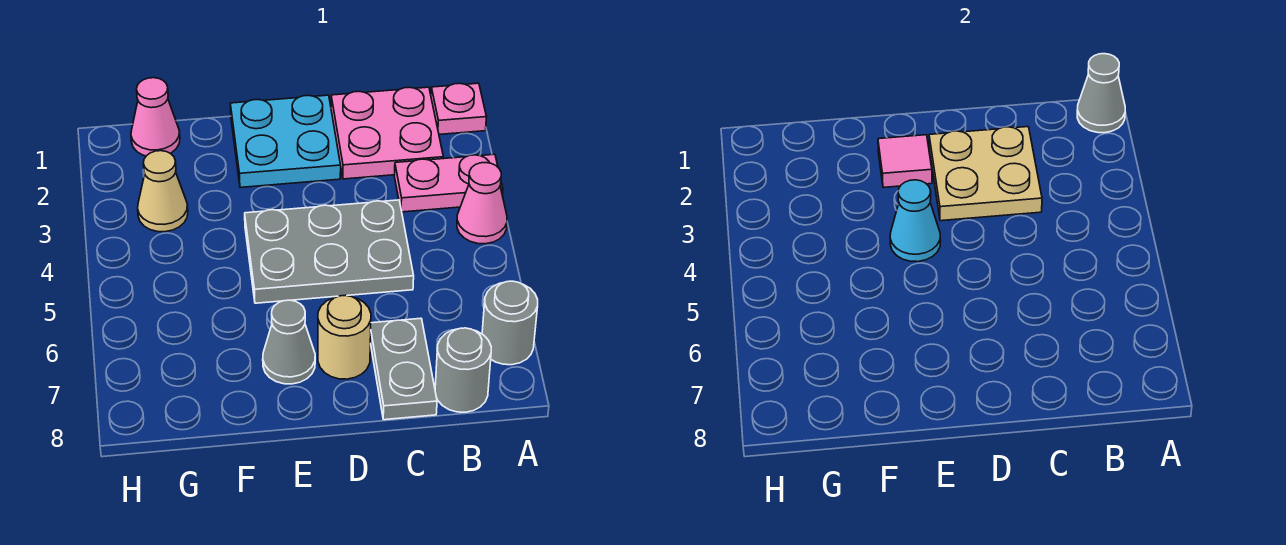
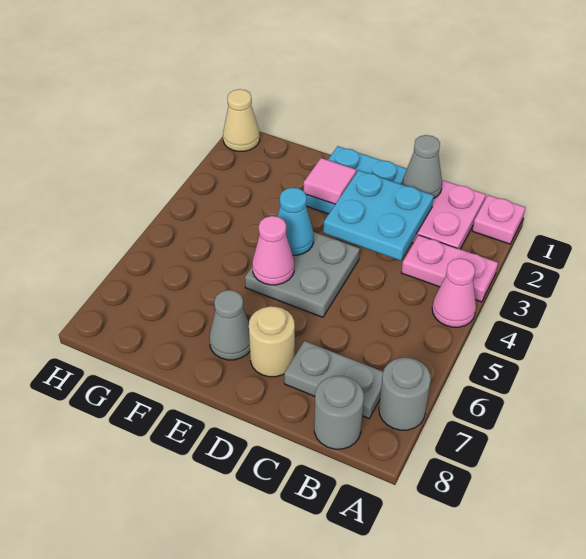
grey 1x1 cone [1077,54,1125,133] -> grey 1x1 cone moved to [402,135,442,199]
tan 2x2 plate [929,127,1042,221] -> cyan 2x2 plate [323,170,434,261]
grey 2x3 plate [245,200,414,303] -> grey 2x2 plate [245,232,360,317]
grey 1x2 plate [370,318,437,420] -> grey 1x2 plate turned to [284,341,383,418]
pink 1x1 cone [131,78,180,156] -> pink 1x1 cone moved to [252,216,294,285]
tan 1x1 cone [138,151,188,232] -> tan 1x1 cone moved to [223,89,260,152]

